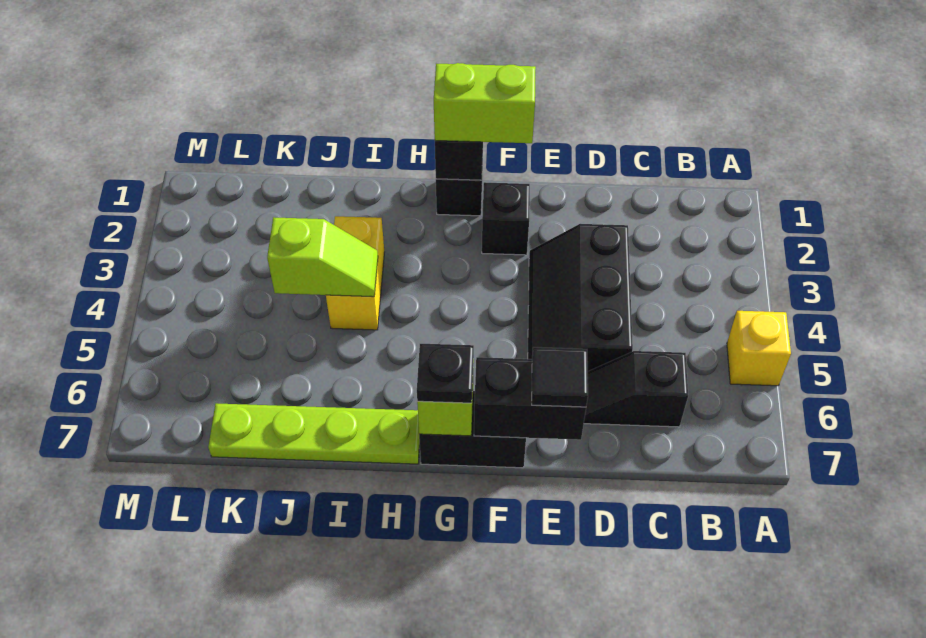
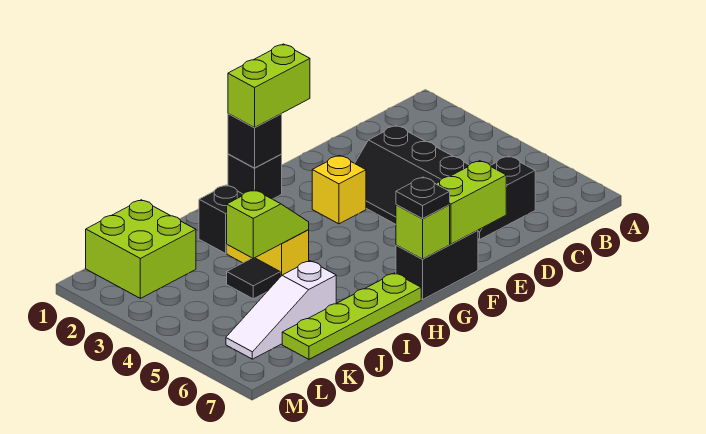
yellow 1x1 brick [727,311,791,386] -> yellow 1x1 brick moved to [312,155,366,224]
black 1x2 brick [474,357,586,440] -> lime 1x2 brick [436,161,506,244]
black 1x1 tile [532,347,588,407] -> black 1x1 tile moved to [227,258,280,299]
black 1x1 brick [482,182,530,255] -> black 1x1 brick moved to [199,185,243,253]
none -> white 1x3 slope [226,261,336,359]
none -> lime 2x2 brick [86,200,196,298]

